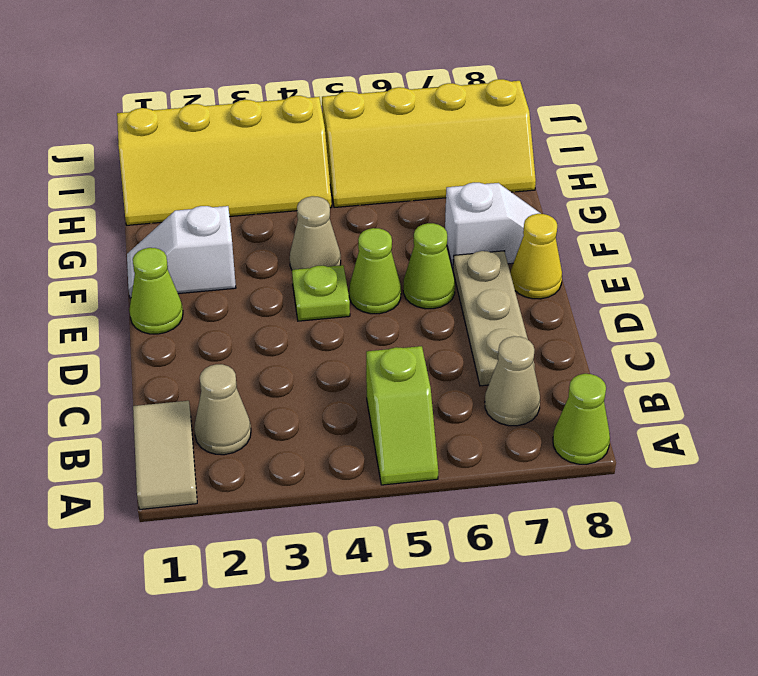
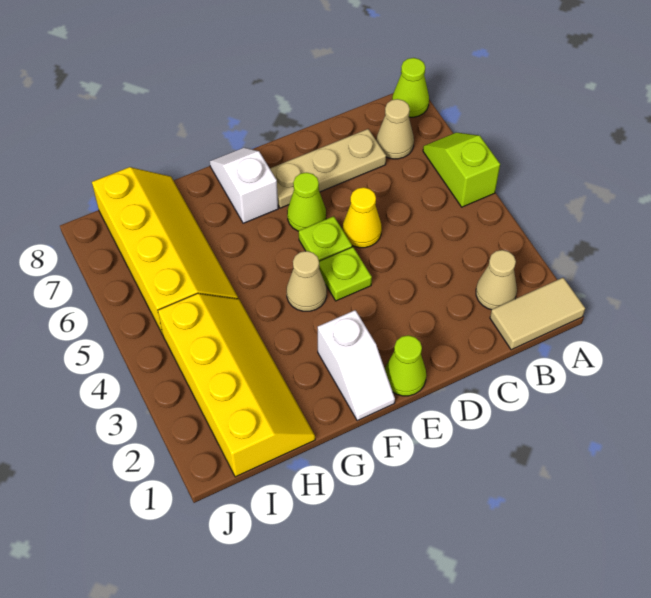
lime 1x2 slope [366,346,438,485] -> lime 1x2 slope turned to [423,133,500,207]
lime 1x1 cone [349,228,401,314] -> lime 1x1 plate [299,216,352,261]
yellow 1x1 cone [511,214,562,299] -> yellow 1x1 cone moved to [343,187,382,248]

